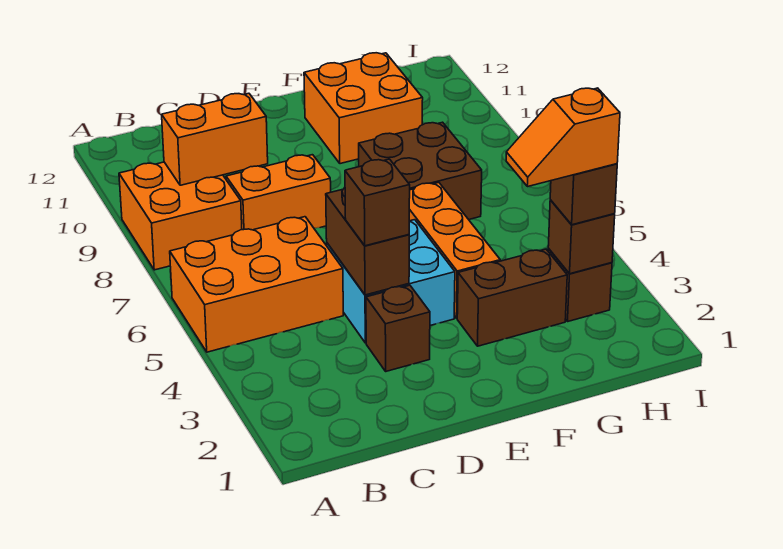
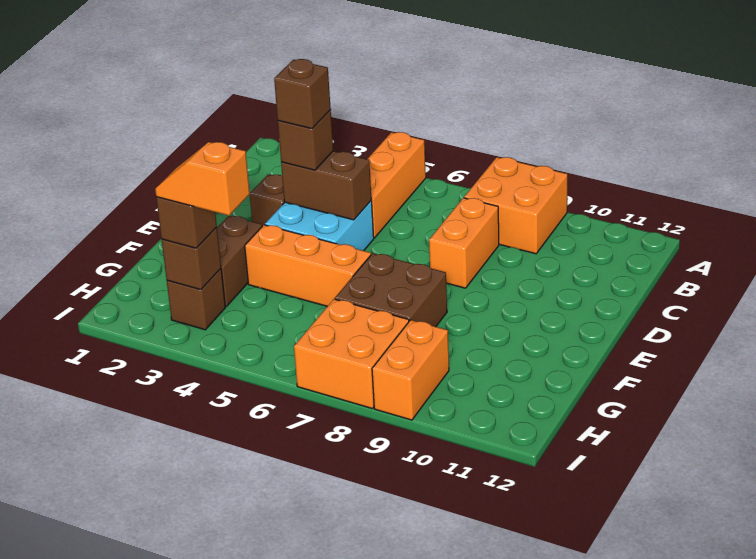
orange 2x3 brick [170,217,343,352] -> orange 1x3 brick [368,132,426,238]
orange 1x2 brick [162,93,268,185] -> orange 1x2 brick moved to [372,320,449,420]
none -> brown 1x1 brick [274,59,331,129]
orange 2x2 brick [304,53,423,164] -> orange 2x2 brick moved to [294,299,409,408]
orange 1x2 slope [506,88,620,187] -> orange 1x2 slope turned to [155,142,250,216]

